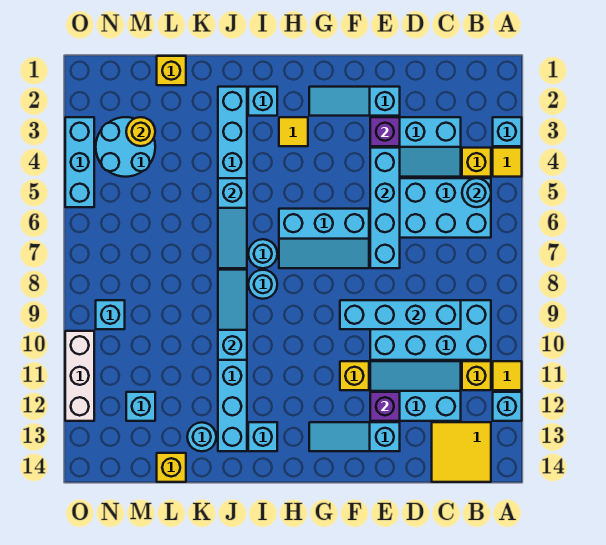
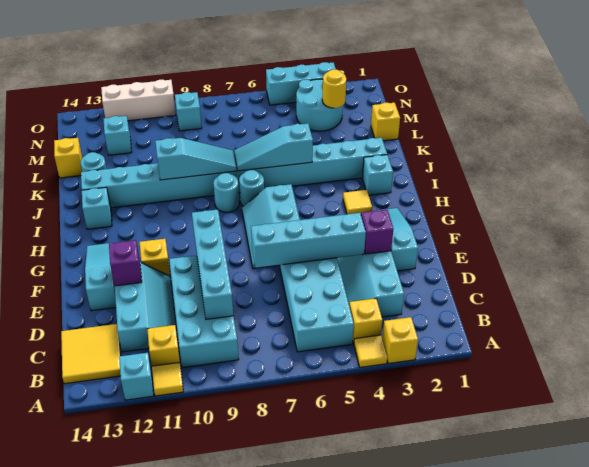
cyan 1x1 brick [493,117,522,146] -> yellow 1x1 brick [382,317,418,364]
cyan 1x1 round brick [462,178,491,207] -> none

